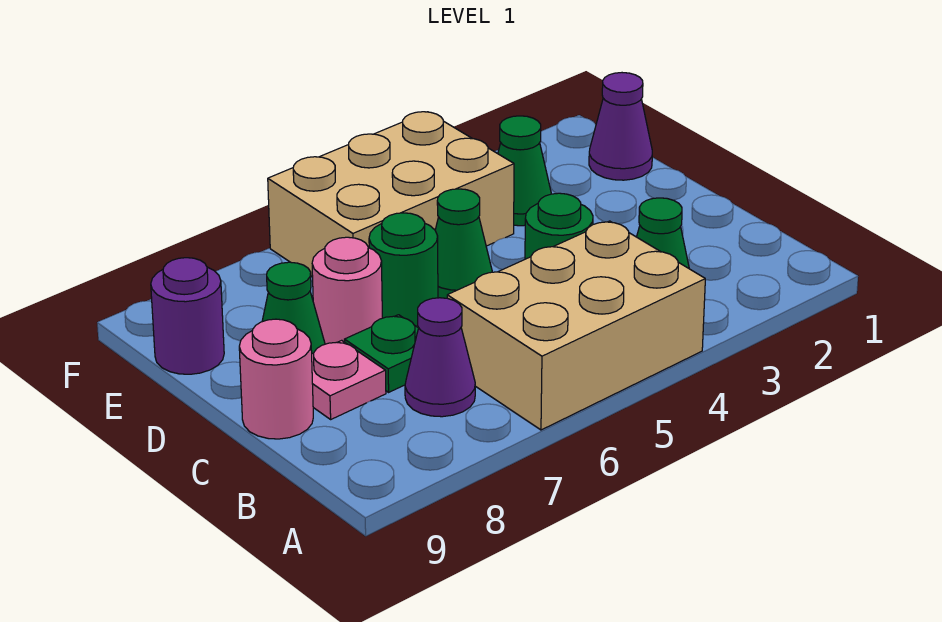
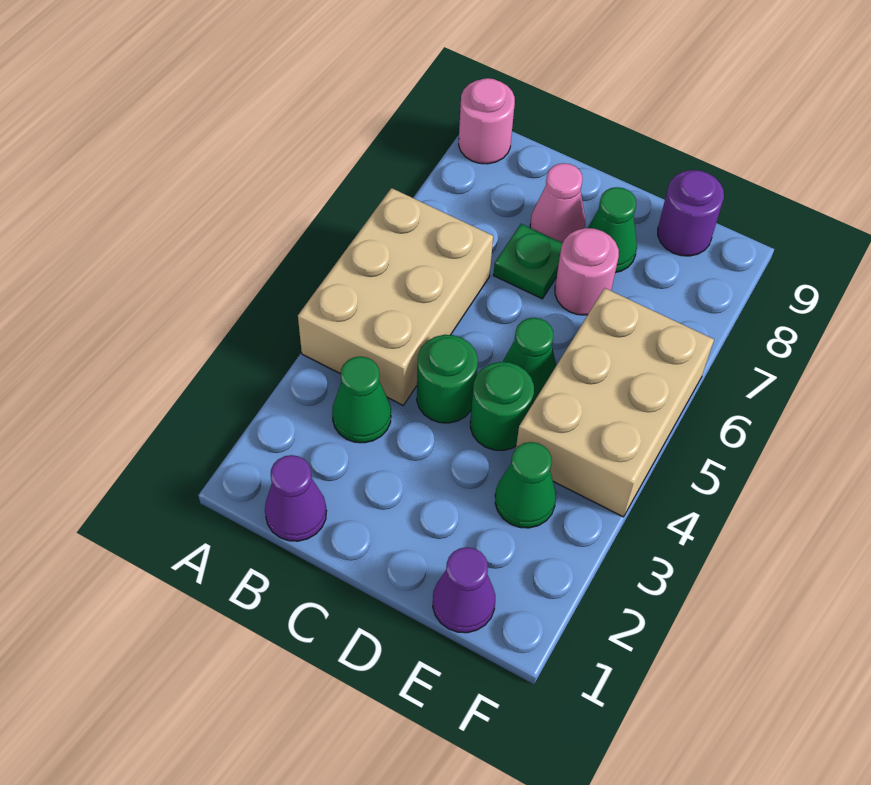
purple 1x1 cone [405,298,475,417] -> purple 1x1 cone moved to [265,455,327,541]
pink 1x1 plate [312,340,386,419] -> pink 1x1 cone [530,163,585,243]
pink 1x1 round brick [239,319,313,439] -> pink 1x1 round brick moved to [459,78,515,164]
green 1x1 round brick [369,213,438,326] -> green 1x1 round brick moved to [470,362,534,450]

